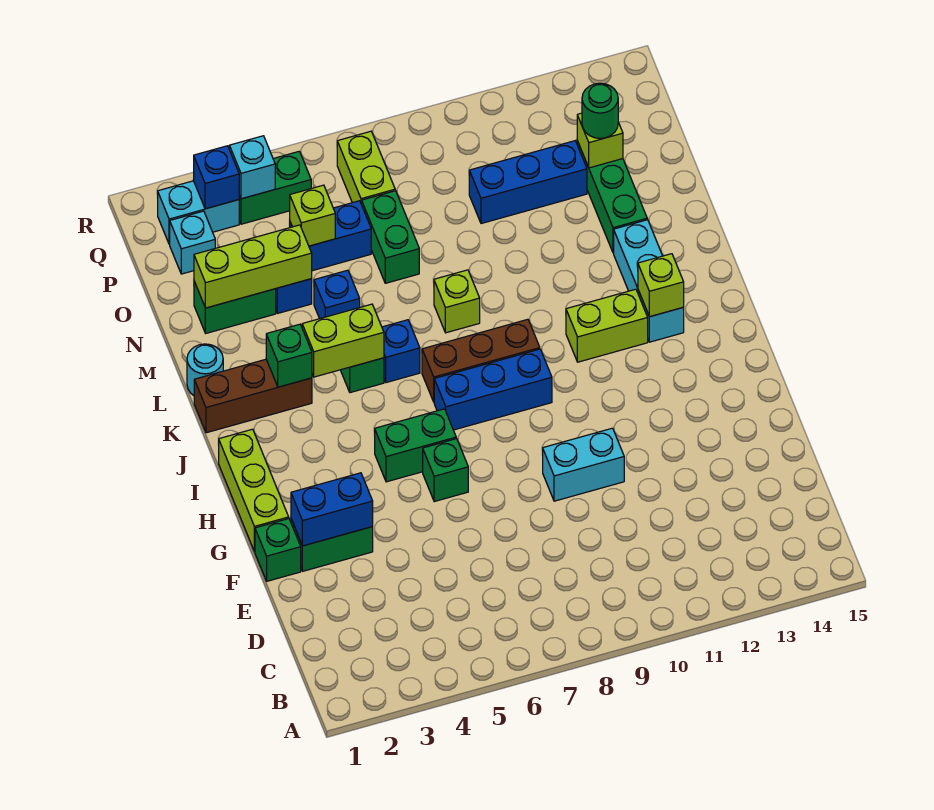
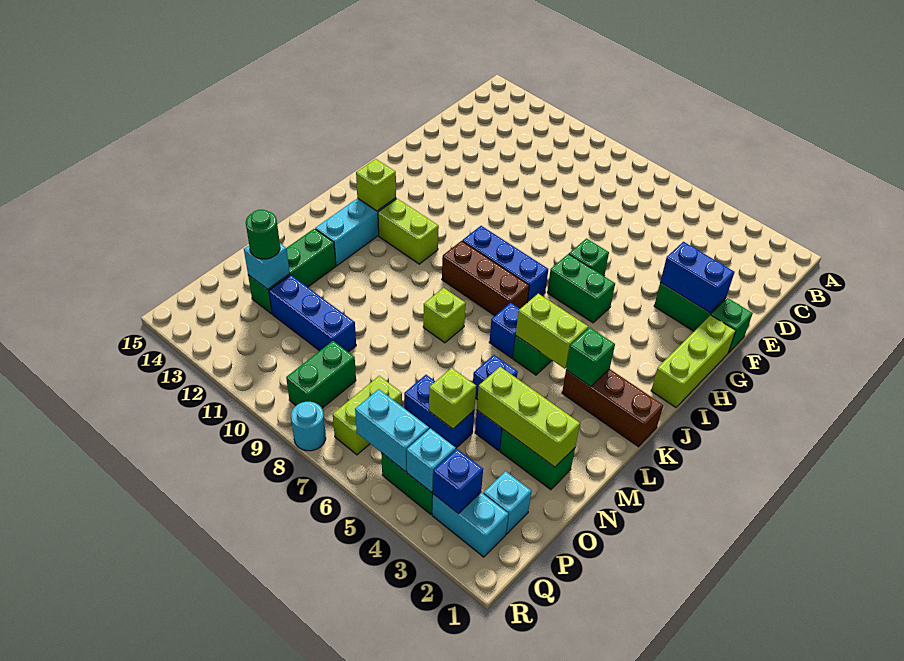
cyan 1x2 brick [543,428,624,501] -> cyan 1x2 brick moved to [355,389,429,472]
cyan 1x1 round brick [187,344,223,395] -> cyan 1x1 round brick moved to [291,402,326,451]
green 1x2 brick [362,191,419,283] -> green 1x2 brick moved to [286,341,356,408]
lime 1x1 brick [577,113,623,168] -> cyan 1x1 brick [244,244,290,289]

